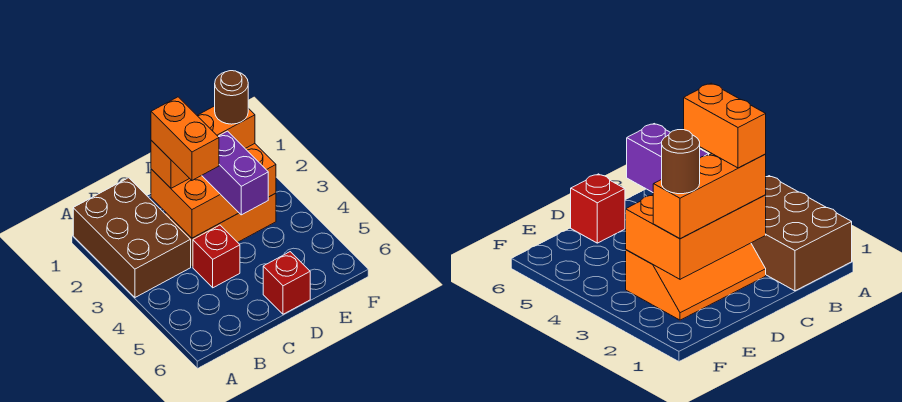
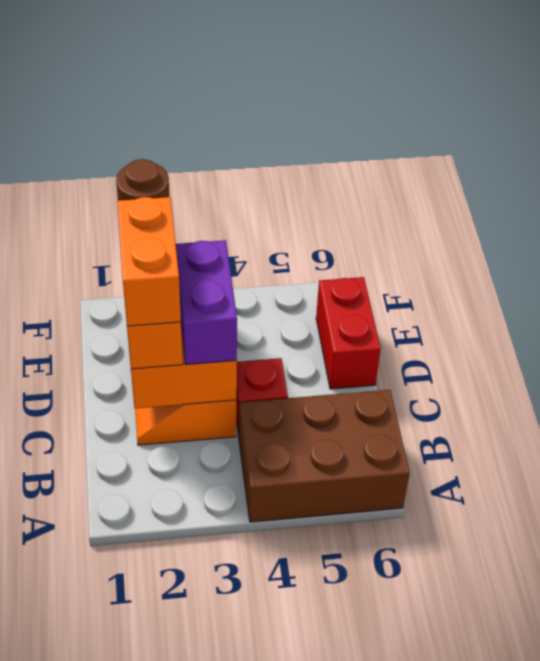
brown 2x3 brick [73,178,191,297] -> brown 2x3 brick moved to [238,390,410,522]
orange 1x2 brick [151,97,219,180] -> orange 1x2 brick turned to [117,197,181,326]
purple 1x2 brick [202,131,268,215] -> purple 1x2 brick turned to [176,240,237,365]
red 1x1 brick [263,252,310,314] -> red 1x2 brick [316,277,381,389]

